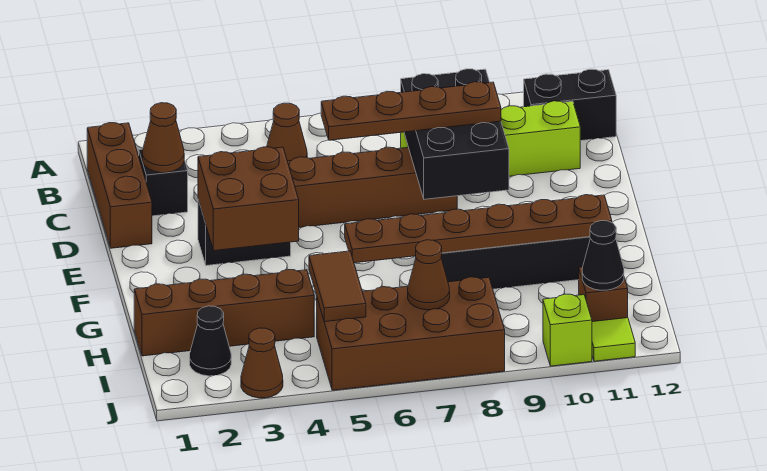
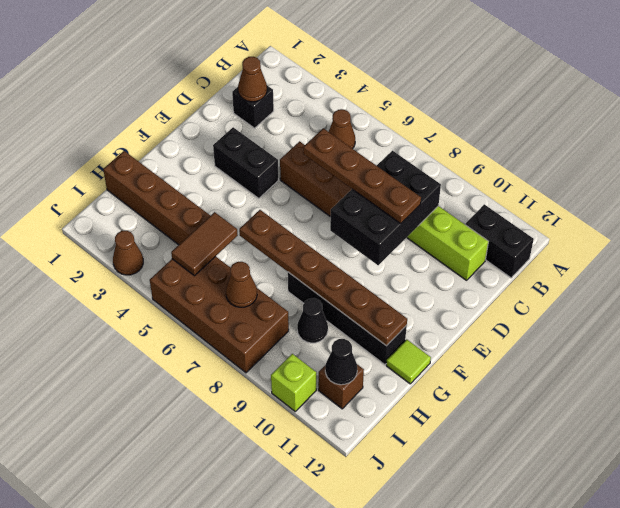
brown 1x3 brick [87,123,152,248] -> none
brown 2x2 brick [198,147,299,251] -> none
black 1x1 cone [190,306,231,376] -> black 1x1 cone moved to [297,298,328,343]
lime 1x1 tile [592,318,635,361] -> lime 1x1 tile moved to [386,339,431,384]

